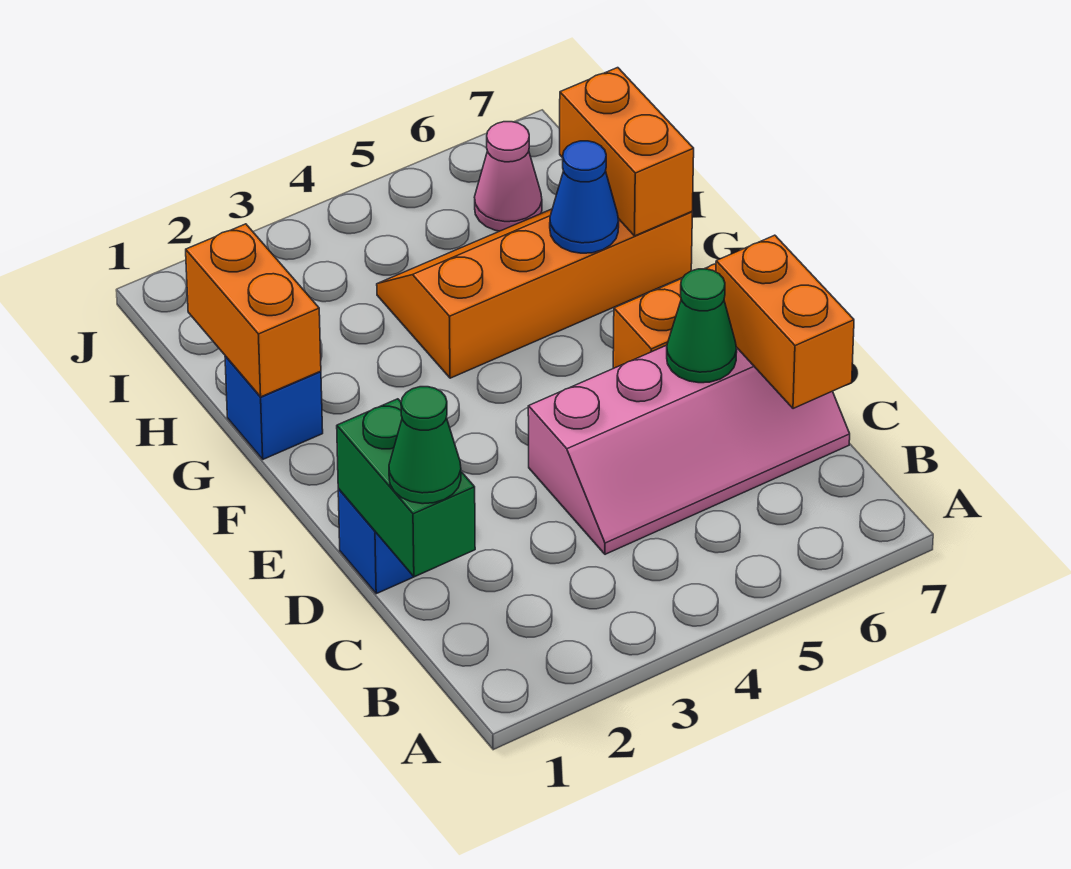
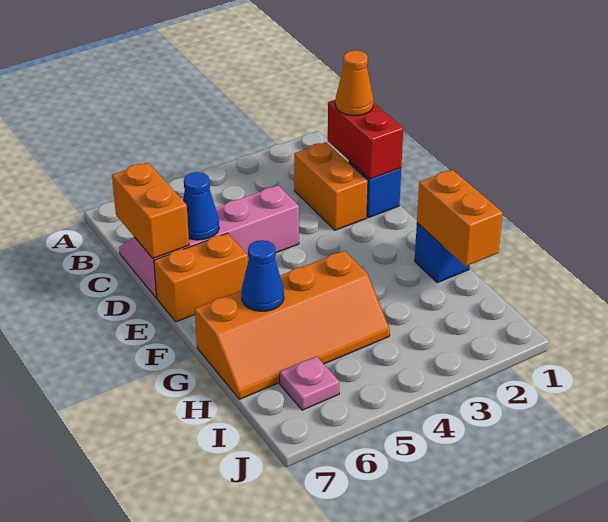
green 1x2 brick [337,399,475,577] -> red 1x2 brick [328,100,403,179]
green 1x1 cone [389,387,461,504] -> orange 1x1 cone [335,51,374,116]
green 1x1 cone [667,269,737,383] -> blue 1x1 cone [183,172,219,240]
orange 1x2 brick [560,68,694,236] -> orange 1x2 brick moved to [294,142,368,230]
pink 1x1 cone [475,122,542,231] -> pink 1x1 plate [280,356,339,410]

